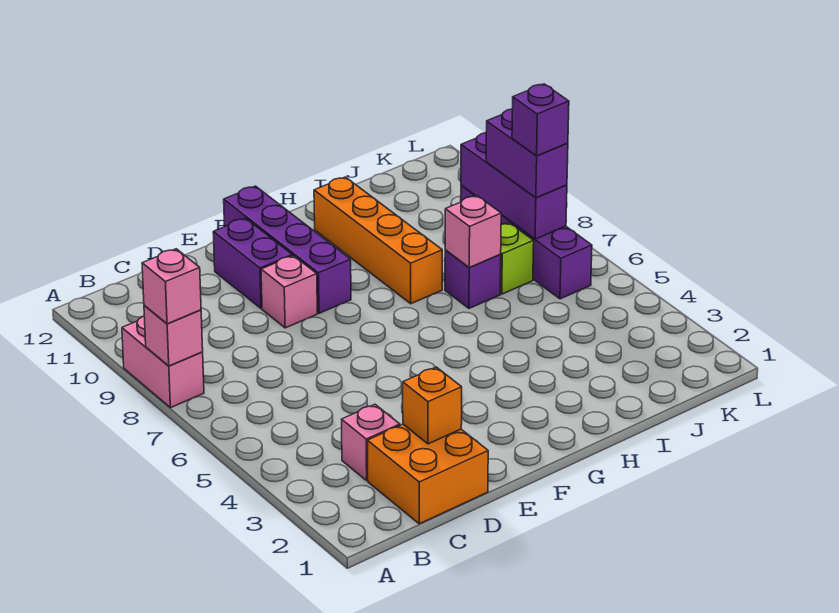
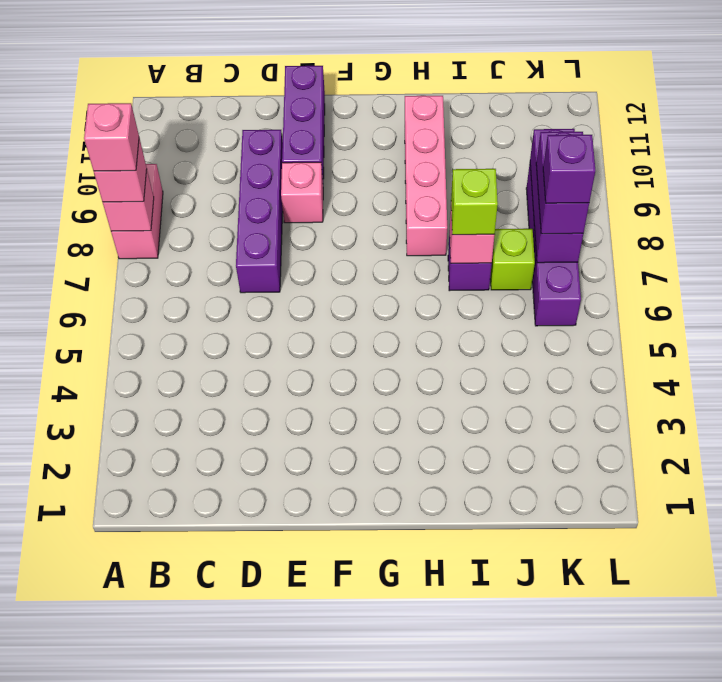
orange 2x2 brick [368,424,488,524] -> none
pink 1x1 brick [342,404,400,480] -> pink 1x1 brick moved to [84,103,139,171]
orange 1x1 brick [403,367,462,444] -> none
purple 1x2 brick [213,218,292,309] -> purple 1x3 brick [282,66,325,179]
purple 1x4 brick [224,186,351,313] -> purple 1x4 brick moved to [236,130,283,293]
orange 1x4 brick [314,177,442,304] -> pink 1x4 brick [405,96,447,256]
none -> lime 1x1 brick [451,169,498,235]

